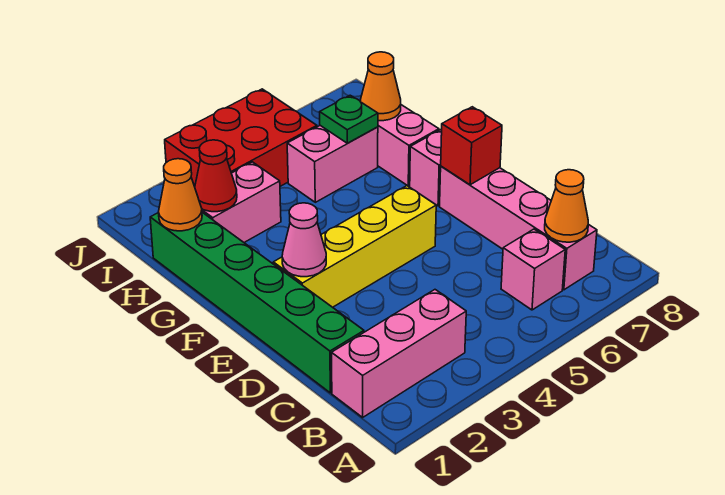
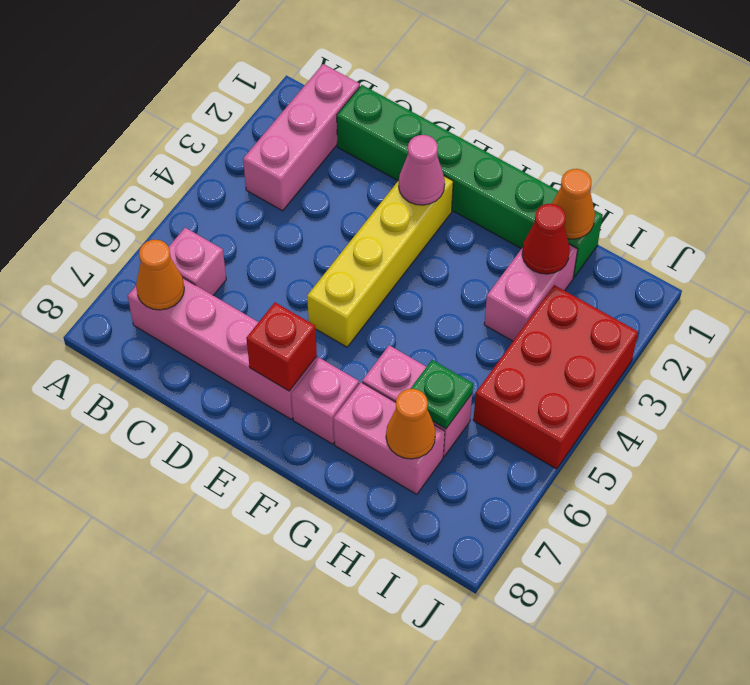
pink 1x2 brick [287,126,378,202] -> pink 1x2 brick turned to [362,345,472,456]

